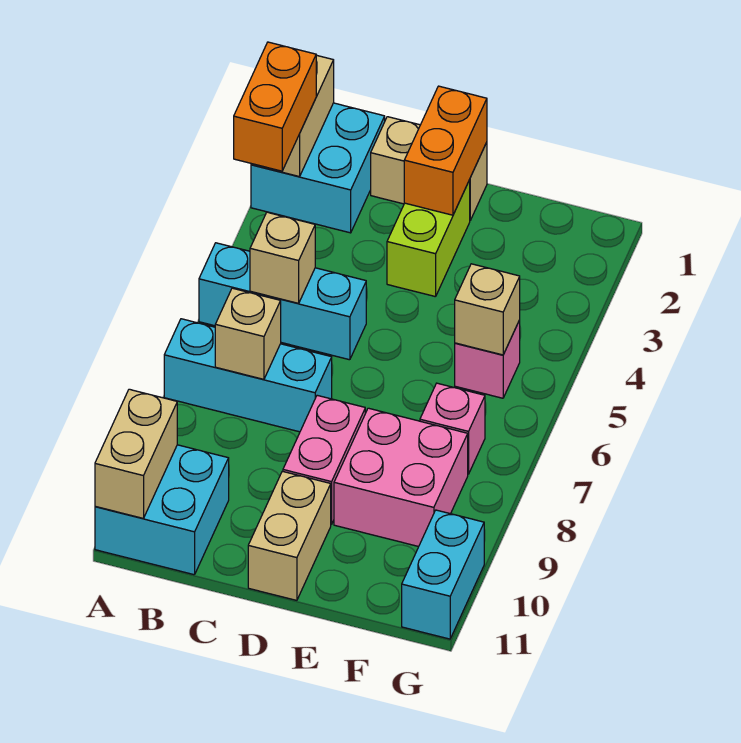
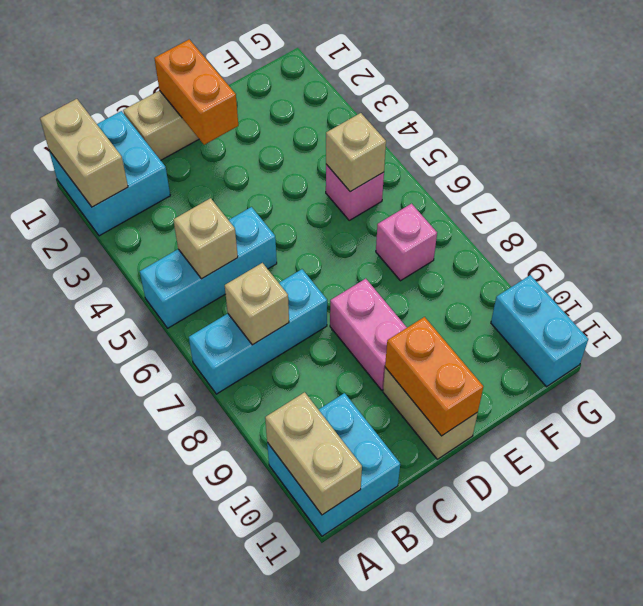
orange 1x2 brick [234,42,316,171] -> orange 1x2 brick moved to [385,317,483,436]
lime 1x2 brick [387,180,470,297] -> none
pink 2x2 brick [334,408,468,547] -> none

